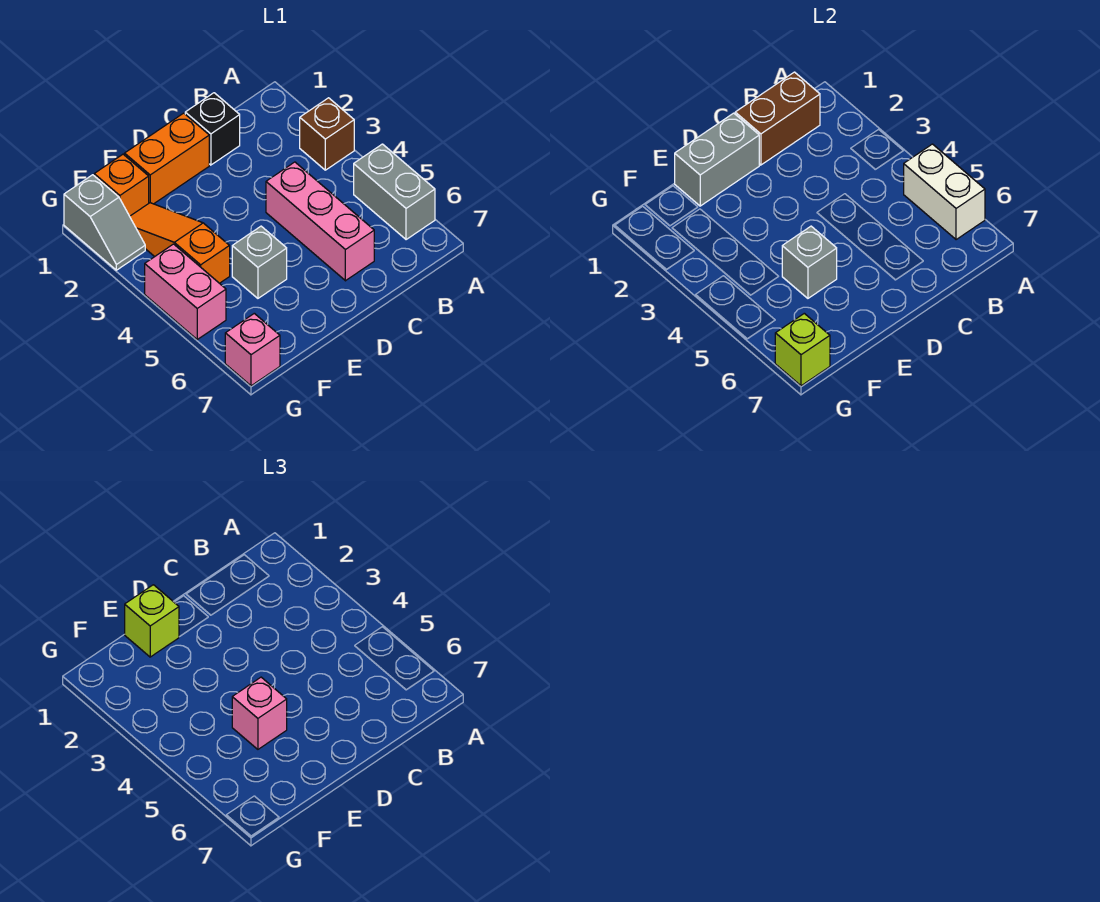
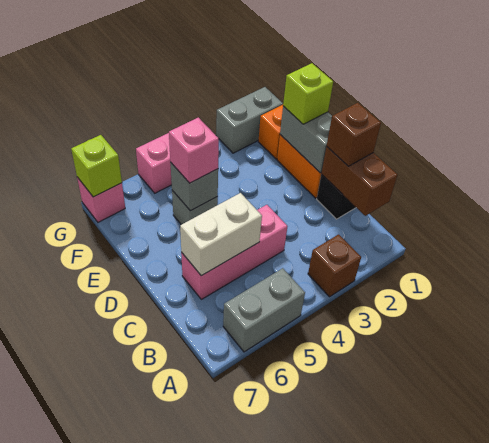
white 1x2 brick [904,144,985,240] -> white 1x2 brick moved to [180,193,262,276]
none -> brown 1x1 brick [327,103,381,166]
orange 1x3 slope [130,203,230,283] -> none
grey 1x2 slope [64,175,145,270] -> grey 1x2 brick [216,87,283,153]

